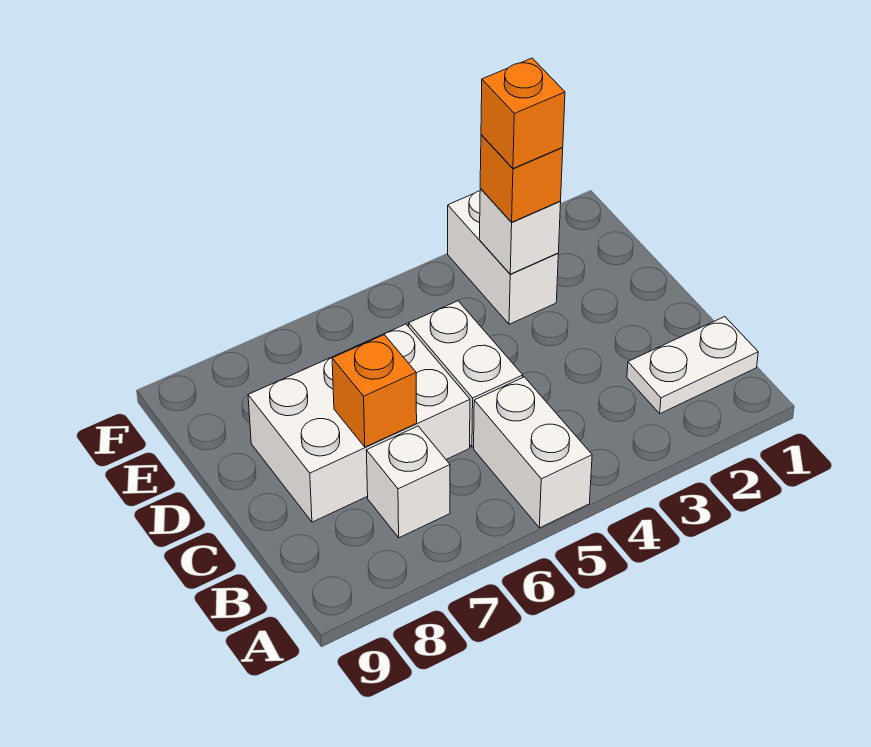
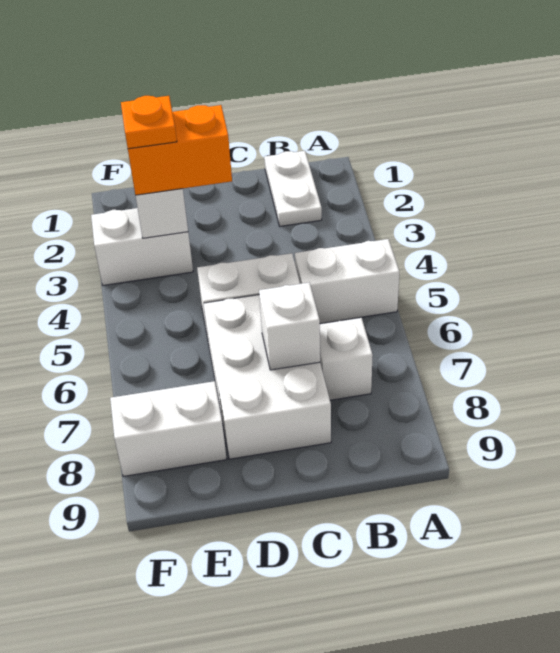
orange 1x1 brick [332,335,417,447] -> white 1x1 brick [259,283,320,370]
orange 1x1 brick [480,135,563,222] -> orange 1x2 brick [128,105,232,195]
orange 1x1 brick [481,58,565,169] -> orange 1x1 plate [121,96,177,149]
none -> white 1x2 brick [110,381,227,476]

